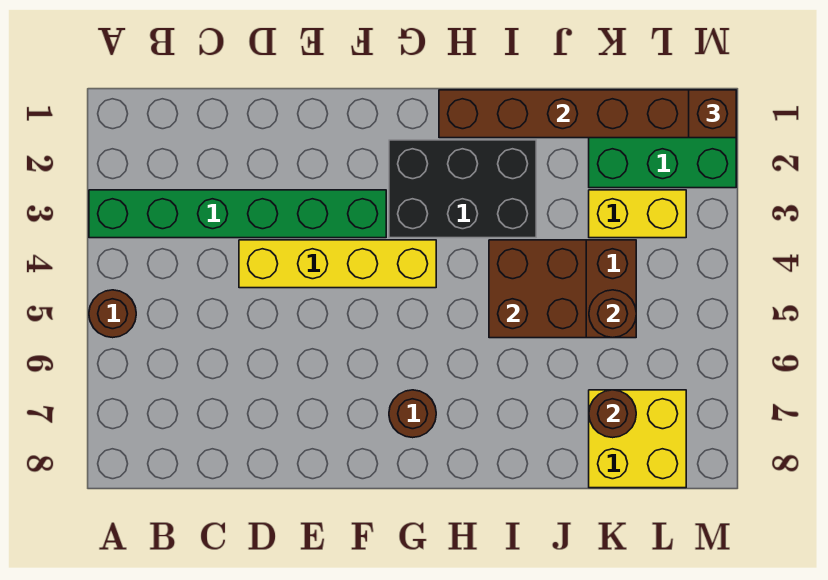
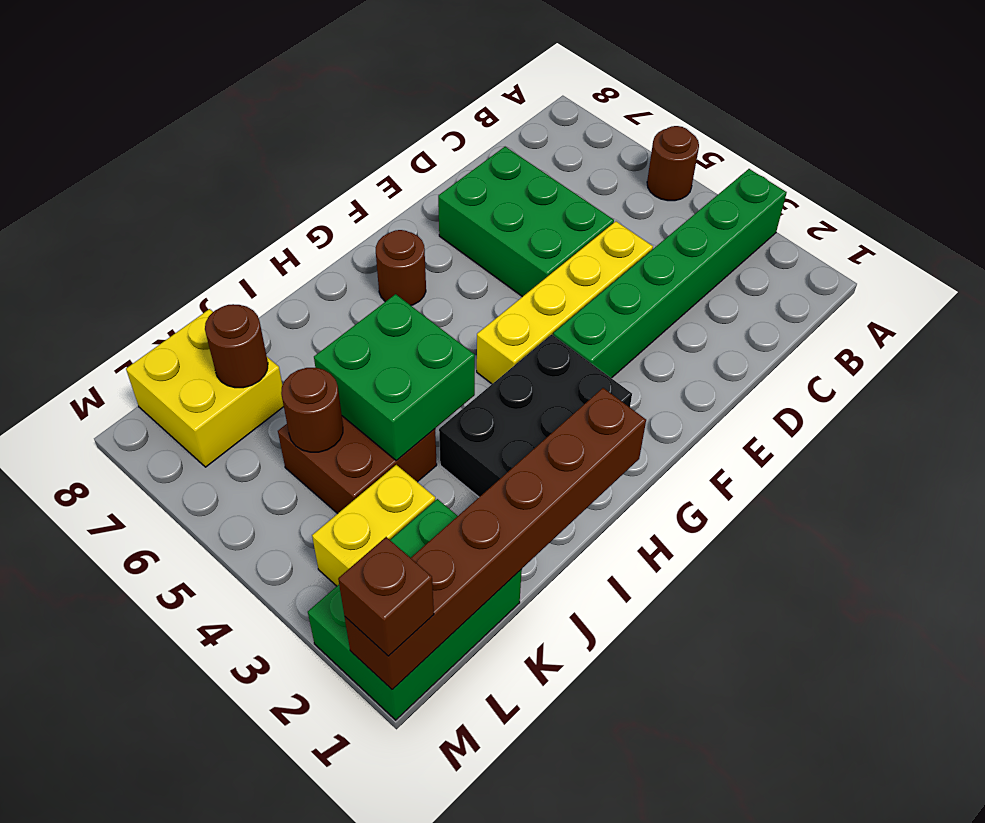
none -> green 2x3 brick [438,146,614,297]
brown 2x2 brick [489,240,586,338] -> green 2x2 brick [314,294,475,461]

